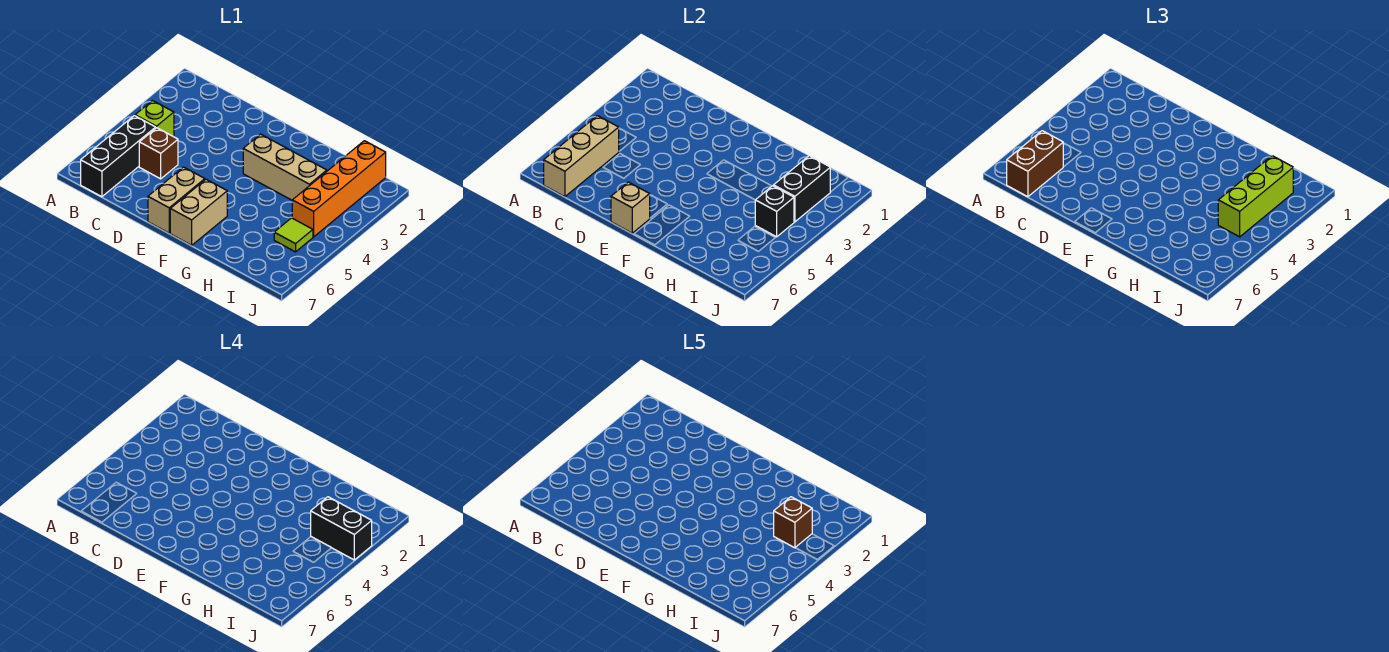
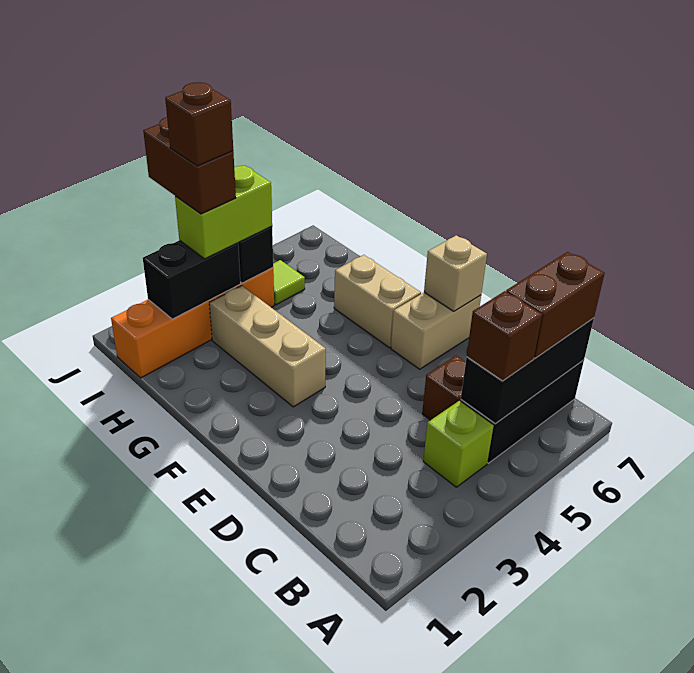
tan 1x3 brick [544,116,619,197] -> black 1x3 brick [461,318,594,424]
none -> brown 1x1 brick [467,291,542,381]
tan 1x2 brick [170,179,227,245] -> tan 1x2 brick turned to [334,255,421,348]
lime 1x3 brick [1218,156,1293,237] -> lime 1x2 brick [175,165,272,259]
black 1x2 brick [311,497,372,560] -> brown 1x2 brick [143,117,236,214]

